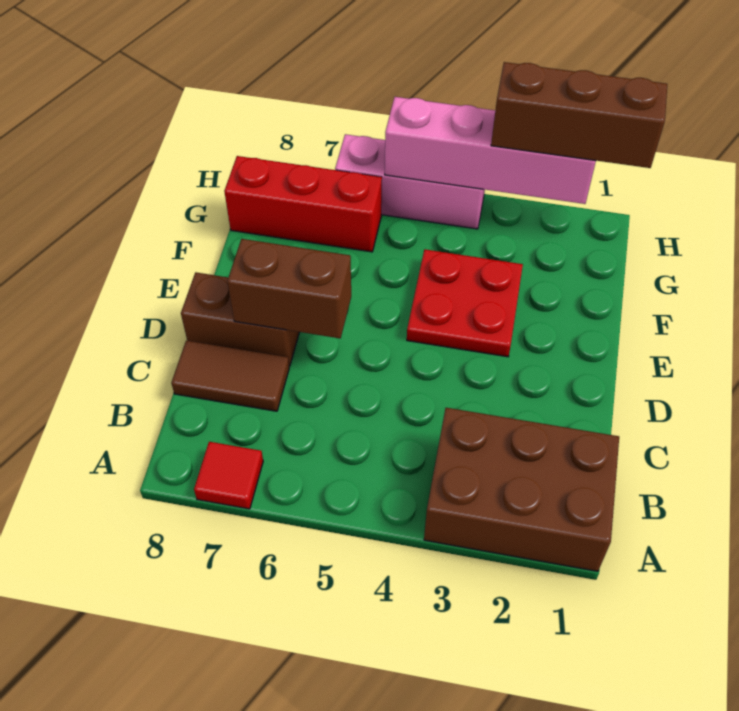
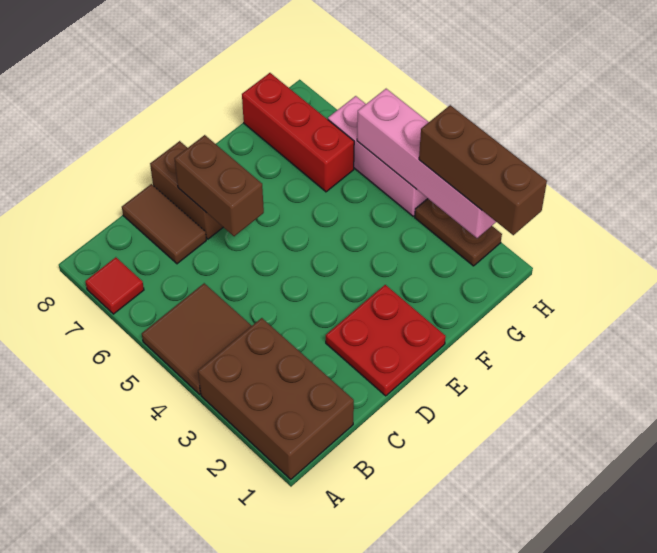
none -> brown 2x2 tile [142,283,252,394]
red 2x2 plate [407,250,523,357] -> red 2x2 plate moved to [326,285,446,396]
none -> brown 1x2 plate [415,199,502,266]

